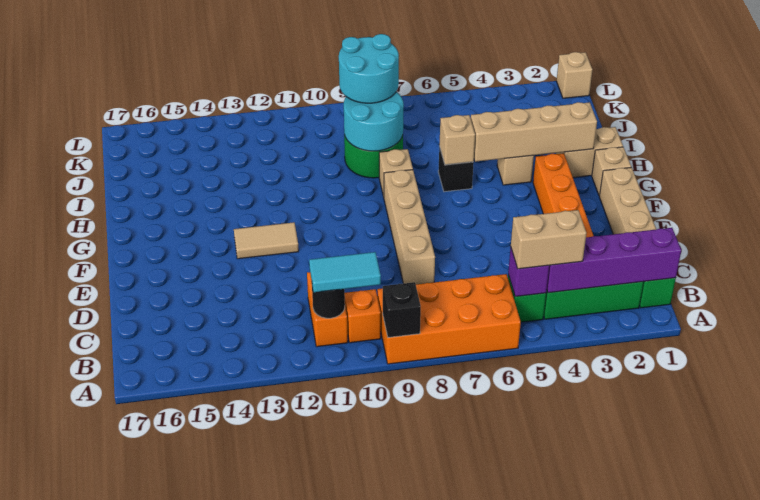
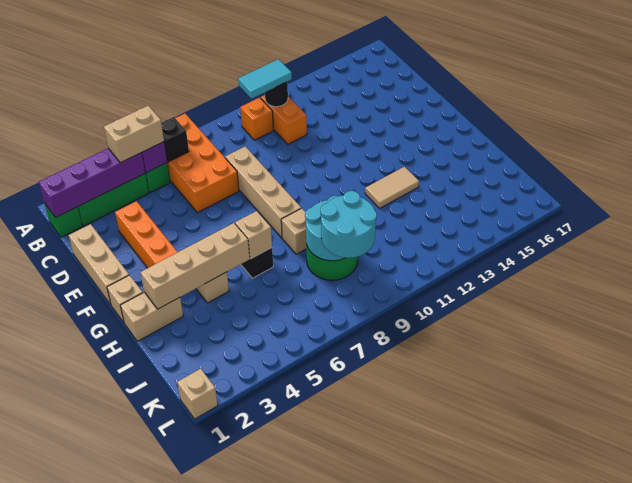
orange 2x4 brick [377,274,521,364] -> orange 2x4 brick turned to [167,114,239,213]
black 1x1 brick [383,282,421,338] -> black 1x1 brick moved to [161,117,189,162]
tan 1x2 tile [234,222,299,259] -> tan 1x2 tile moved to [365,167,419,208]

